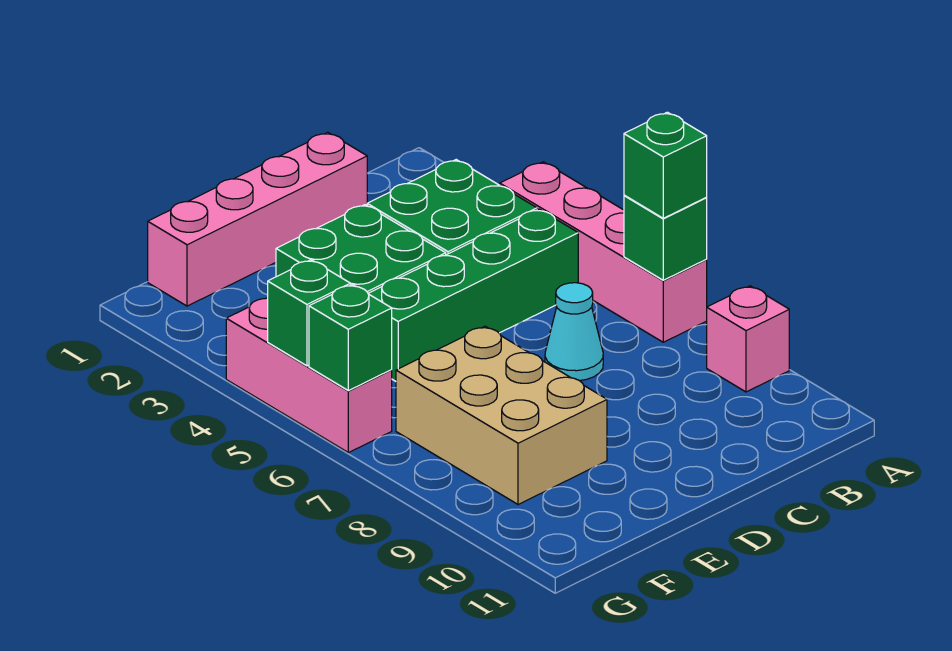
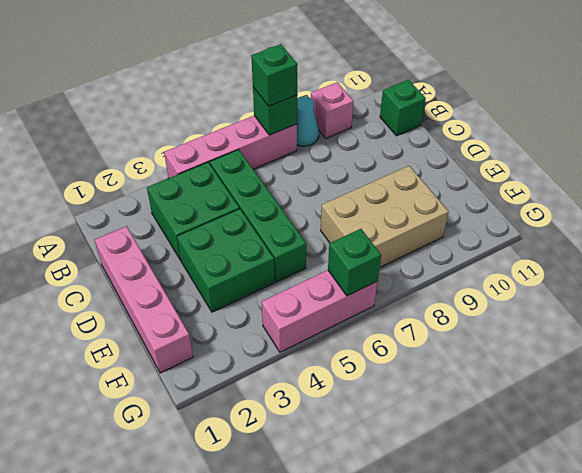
cyan 1x1 cone [545,283,603,381] -> cyan 1x1 cone moved to [297,96,319,146]
green 1x1 brick [268,260,350,366] -> green 1x1 brick moved to [380,80,426,136]

